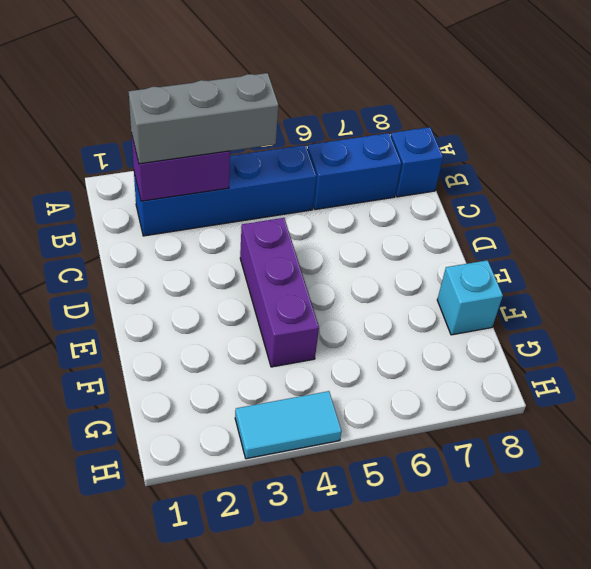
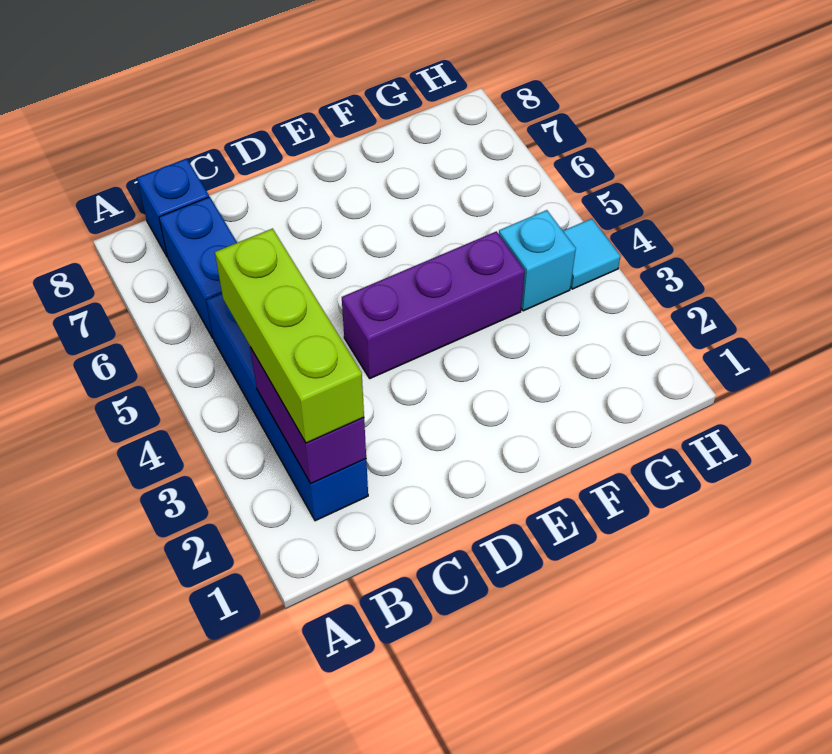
grey 1x3 brick [129,73,278,164] -> lime 1x3 brick [215,229,364,443]
cyan 1x1 brick [437,260,503,335] -> cyan 1x1 brick moved to [499,210,576,311]
cyan 1x2 tile [235,391,342,459] -> cyan 1x1 tile [563,219,620,289]

